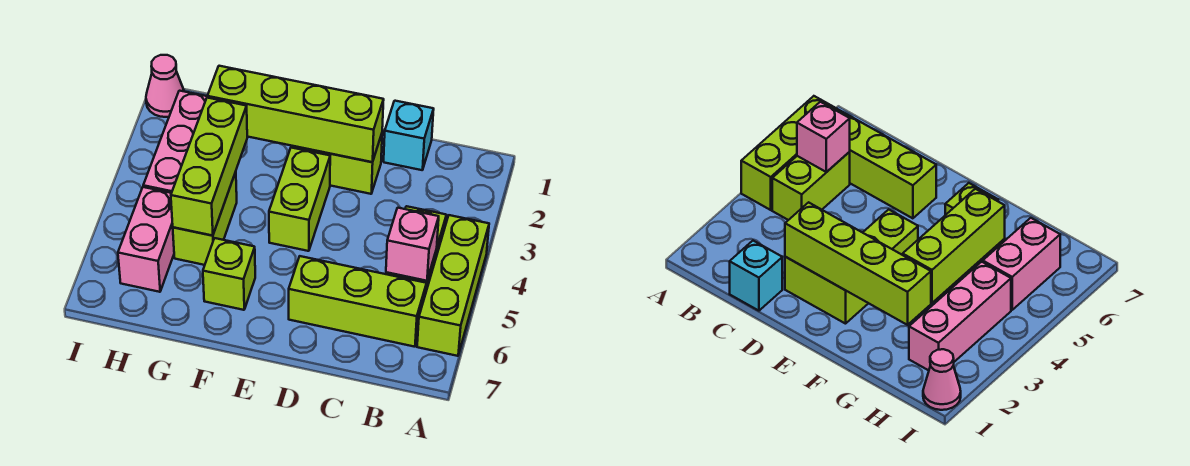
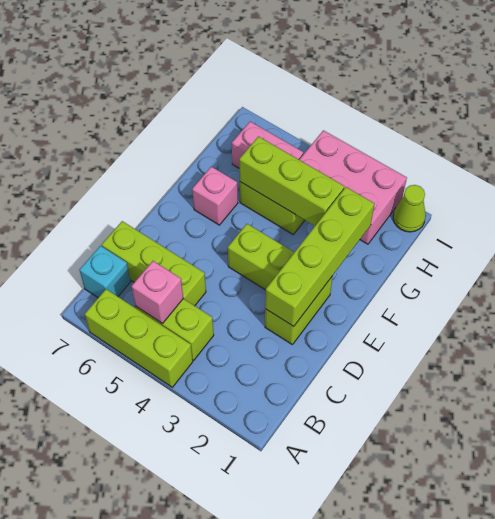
lime 1x3 brick [289,256,427,347] -> lime 1x3 brick turned to [102,221,206,306]
cyan 1x1 brick [384,101,434,170] -> cyan 1x1 brick moved to [79,246,131,298]
lime 1x1 brick [203,238,255,310] -> pink 1x1 brick [192,167,238,225]
pink 1x3 brick [143,91,207,193] -> pink 2x3 brick [299,130,407,244]
pink 1x1 cone [146,55,184,117] -> lime 1x1 cone [393,185,426,232]

